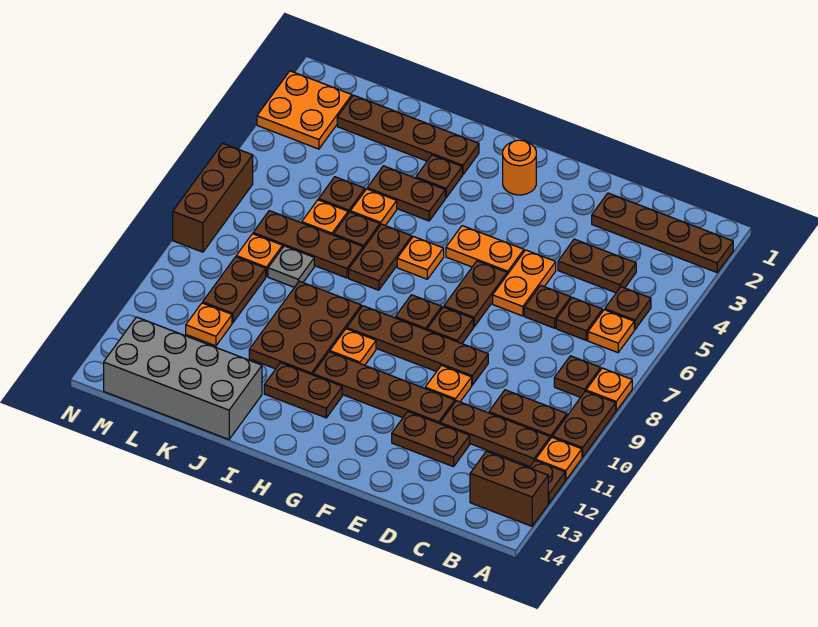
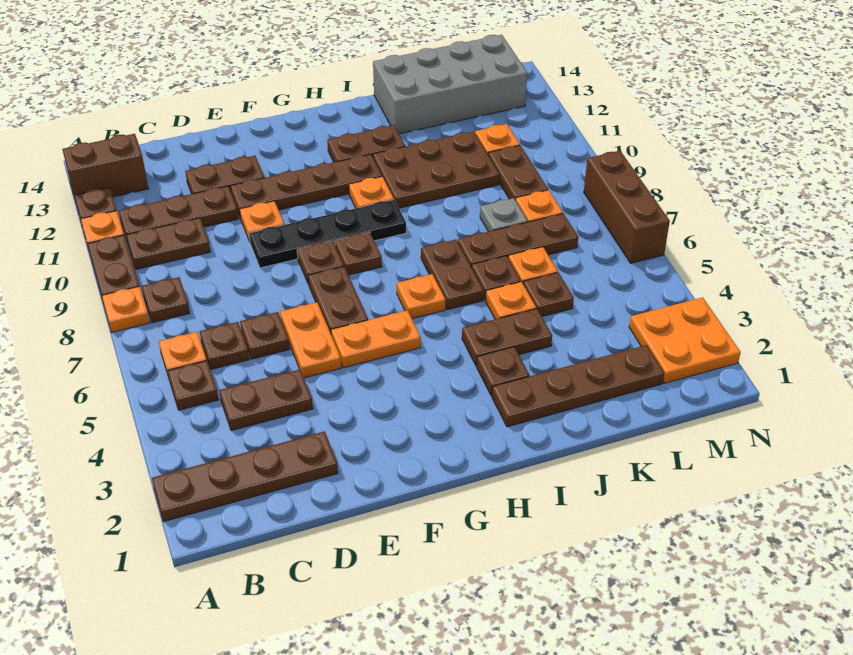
brown 1x4 plate [347,306,488,385] -> black 1x4 plate [249,200,406,268]
orange 1x1 round brick [503,140,536,195] -> none
brown 2x3 plate [249,281,361,375] -> brown 2x3 plate turned to [373,131,499,208]

